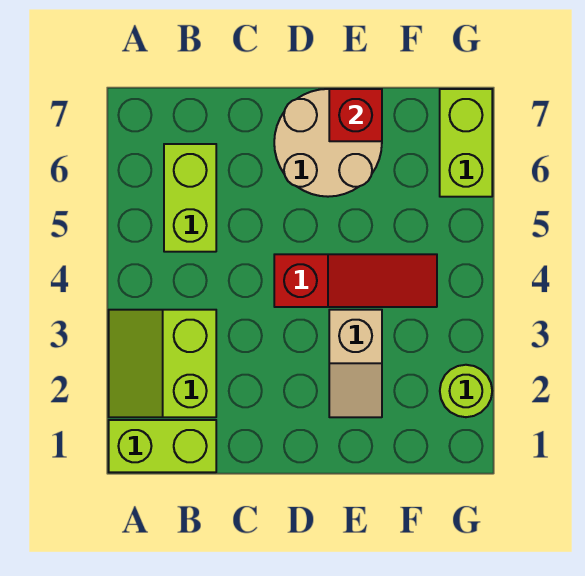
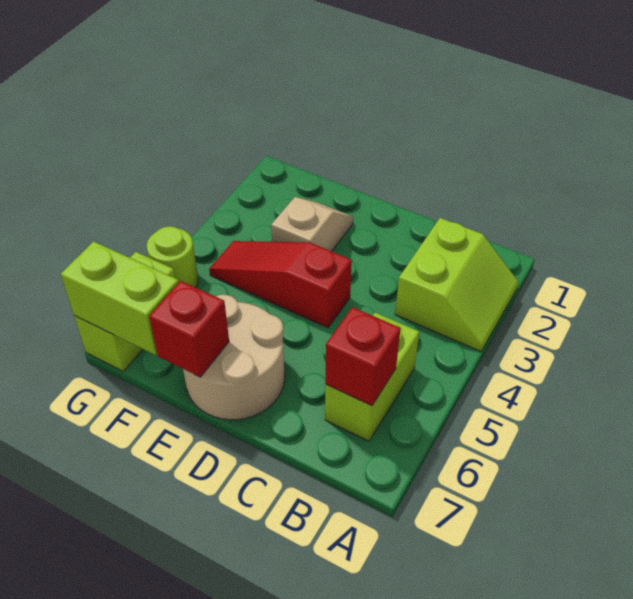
lime 1x2 brick [109,420,216,472] -> lime 1x2 brick moved to [61,241,179,355]
none -> red 1x1 brick [325,307,401,406]
lime 1x1 round brick [440,365,492,417] -> lime 1x1 round brick moved to [146,226,198,287]

